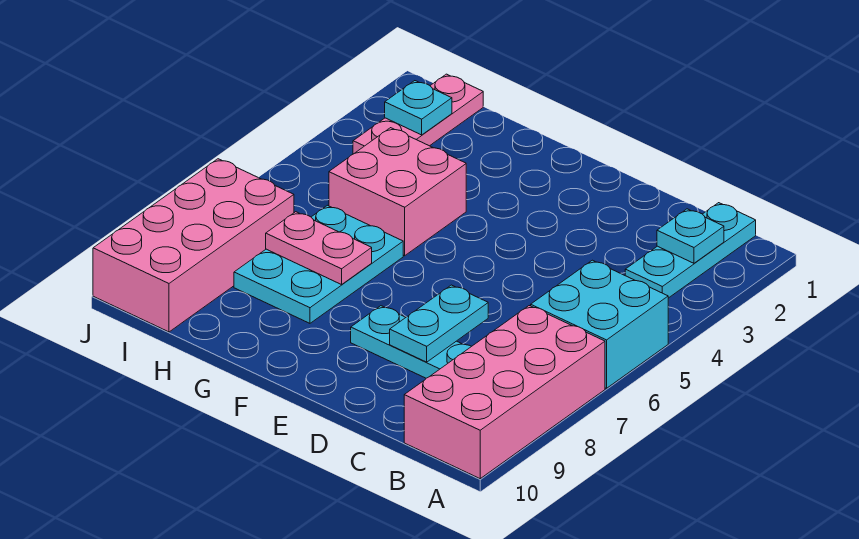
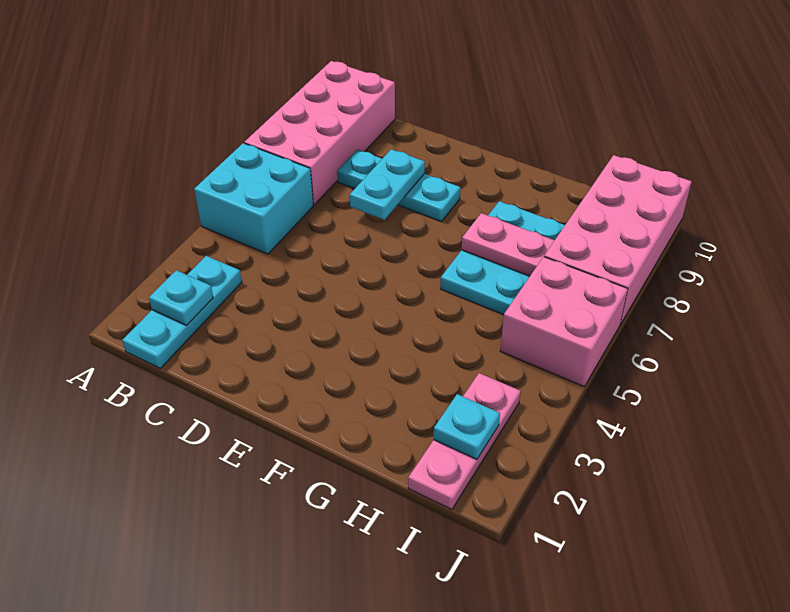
pink 2x2 brick [329,128,466,256] -> pink 2x2 brick moved to [500,257,628,386]

